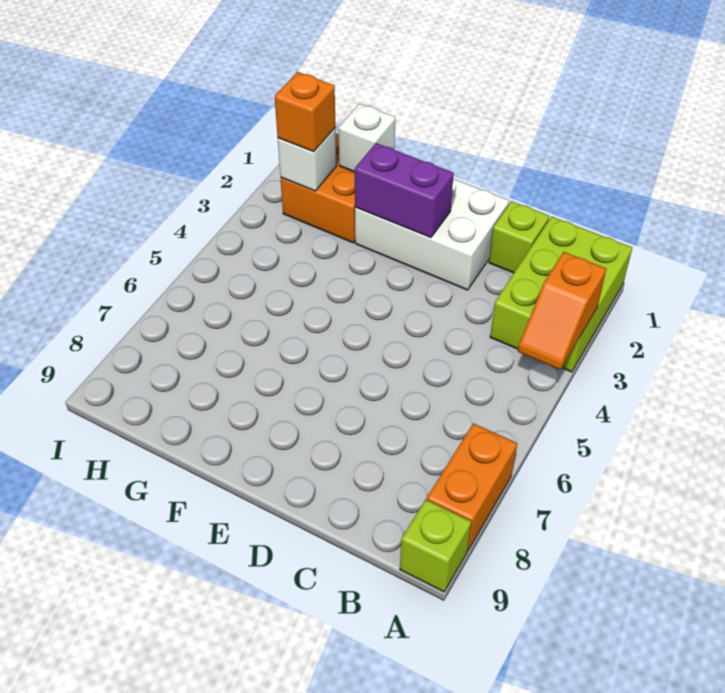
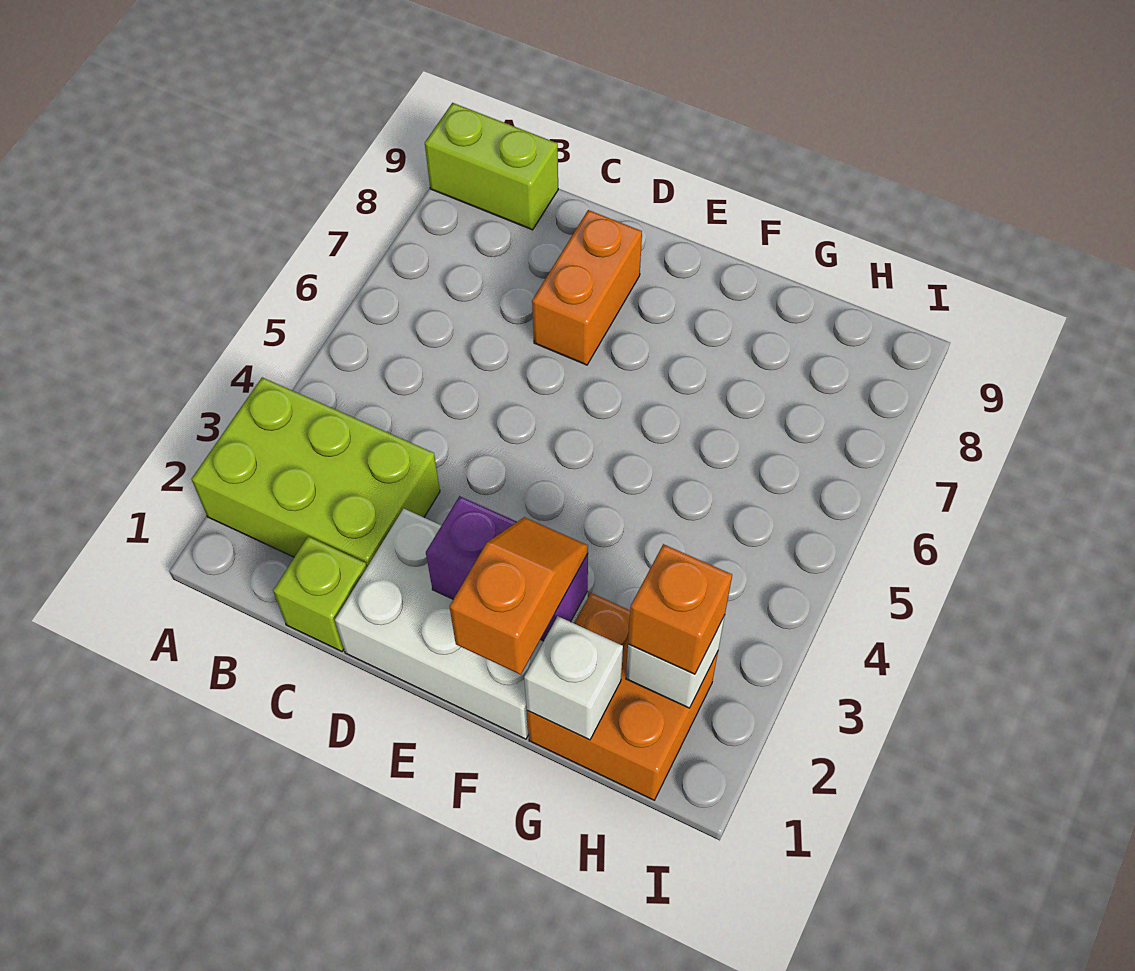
lime 2x3 brick [490,216,632,372] -> lime 2x3 brick turned to [192,377,440,567]
orange 1x2 slope [518,252,606,370] -> orange 1x2 slope moved to [449,517,588,674]
orange 1x2 brick [427,423,517,551] -> orange 1x2 brick moved to [532,210,642,365]
lime 1x1 brick [400,500,471,592] -> lime 1x2 brick [425,103,558,230]

